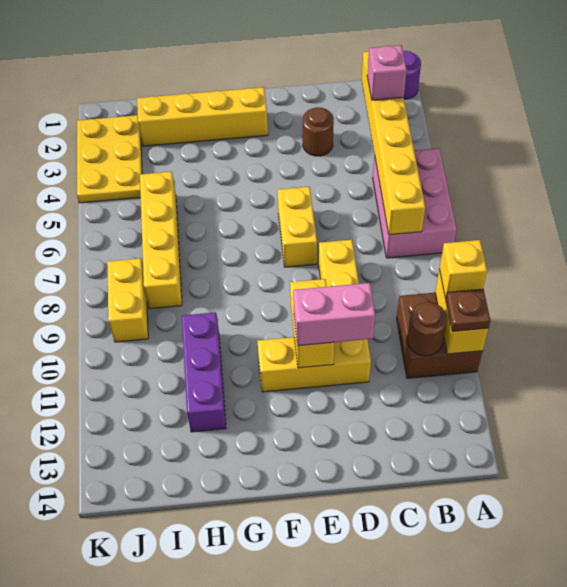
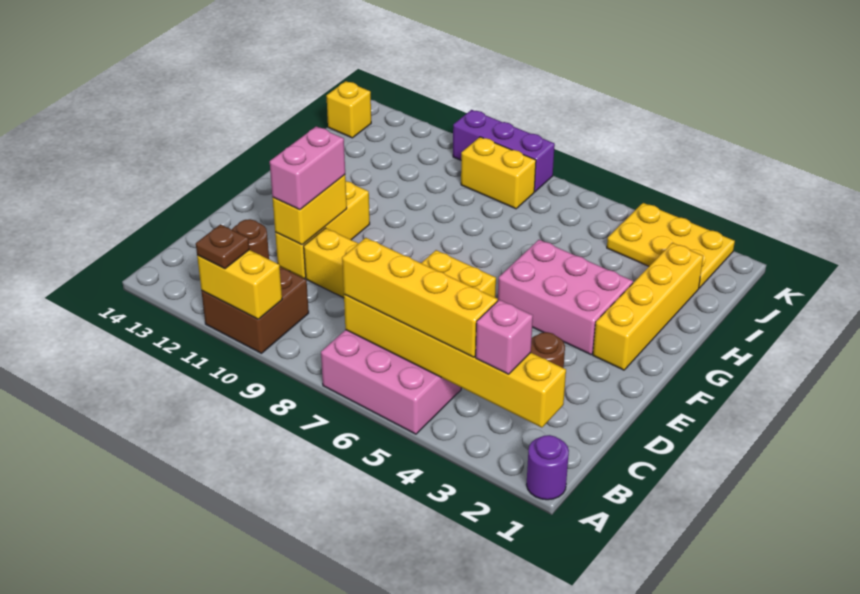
yellow 1x1 brick [439,240,487,299] -> yellow 1x1 brick moved to [326,81,371,138]
yellow 1x2 brick [290,279,334,368] -> yellow 1x2 brick turned to [273,175,347,245]
none -> pink 2x3 brick [498,240,633,355]
purple 1x3 brick [182,312,226,432] -> purple 1x3 brick moved to [453,110,555,192]
yellow 1x4 brick [140,172,182,309] -> yellow 1x4 brick moved to [342,238,498,357]

